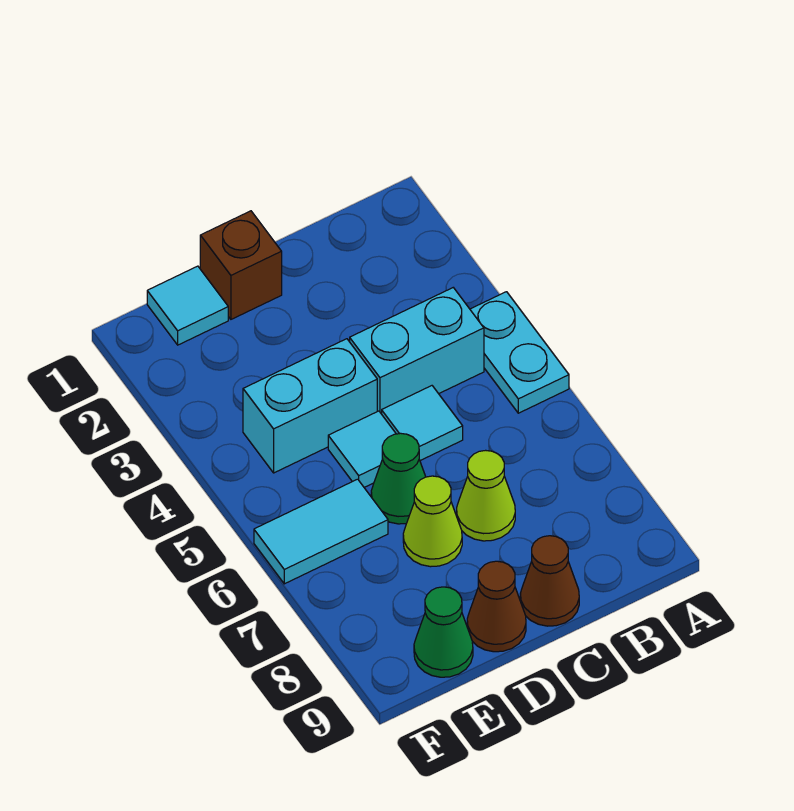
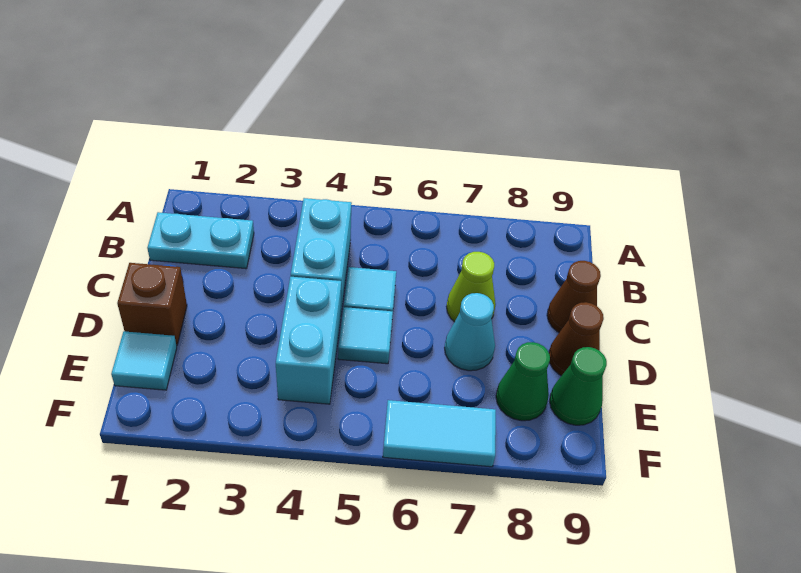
cyan 1x2 plate [470,292,569,413] -> cyan 1x2 plate moved to [147,212,254,269]
green 1x1 cone [371,433,426,524] -> green 1x1 cone moved to [496,342,550,421]
lime 1x1 cone [403,476,462,567] -> cyan 1x1 cone [445,293,495,371]
cyan 1x2 tile [254,479,388,584] -> cyan 1x2 tile turned to [383,400,496,467]

